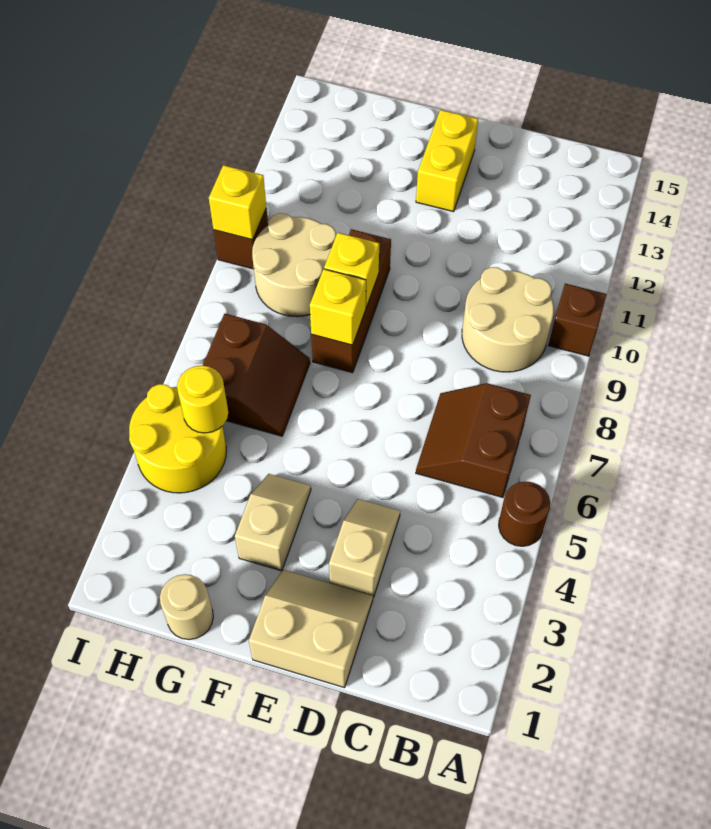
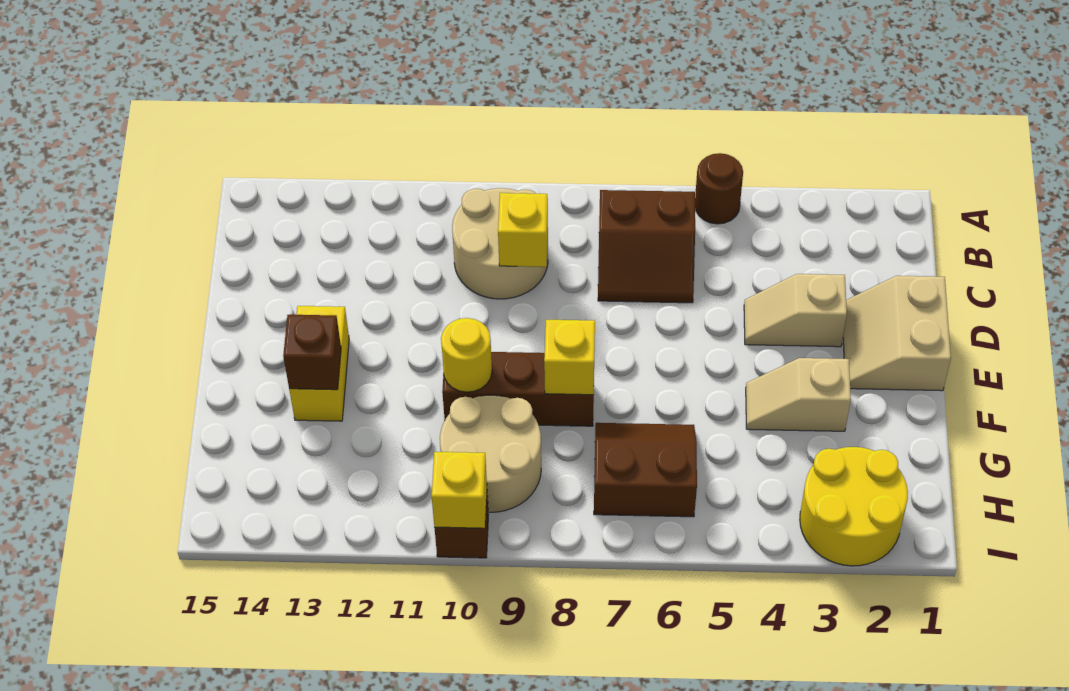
brown 1x1 brick [549,284,607,356] -> brown 1x1 brick moved to [283,315,341,390]
yellow 1x2 brick [416,110,478,212] -> yellow 1x2 brick turned to [289,306,349,421]
yellow 1x1 brick [324,233,379,307] -> yellow 1x1 brick moved to [498,193,548,267]
tan 1x1 round brick [160,574,213,640] -> none
yellow 2x2 round brick [129,384,226,493] -> yellow 2x2 round brick moved to [800,447,908,566]
yellow 1x1 round brick [177,365,228,433] -> yellow 1x1 round brick moved to [441,318,492,392]

